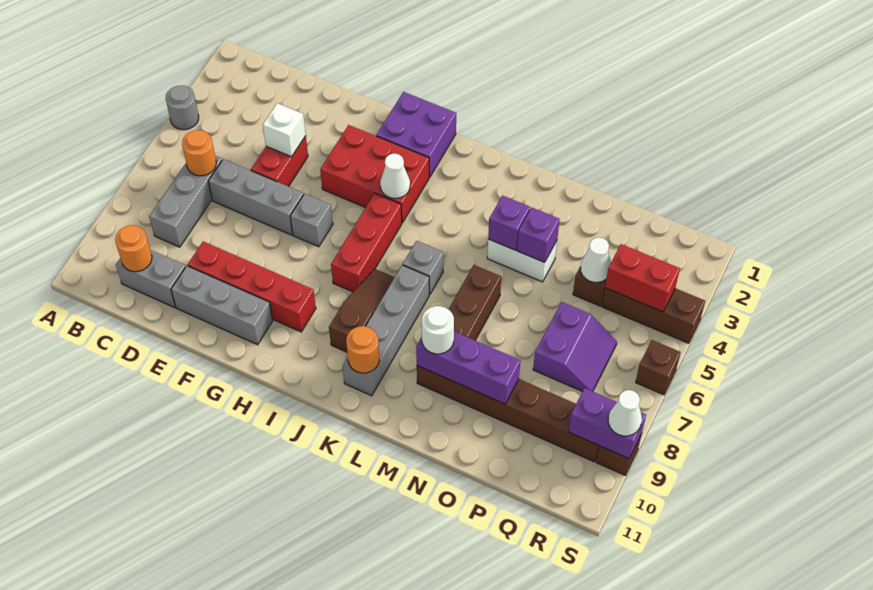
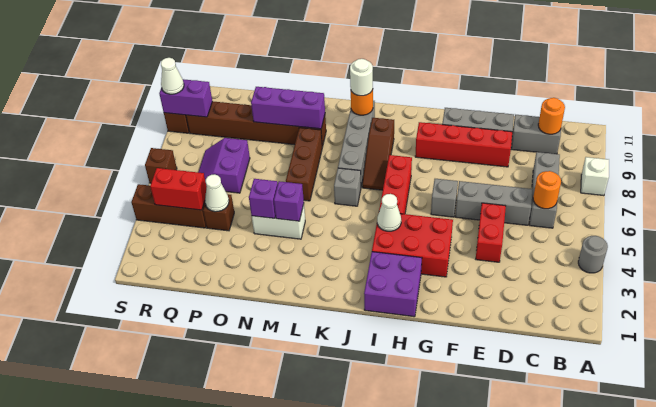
white 1x1 brick [263,103,306,157] -> white 1x1 brick moved to [581,157,609,196]
white 1x1 round brick [422,306,454,354] -> white 1x1 round brick moved to [350,59,373,96]

